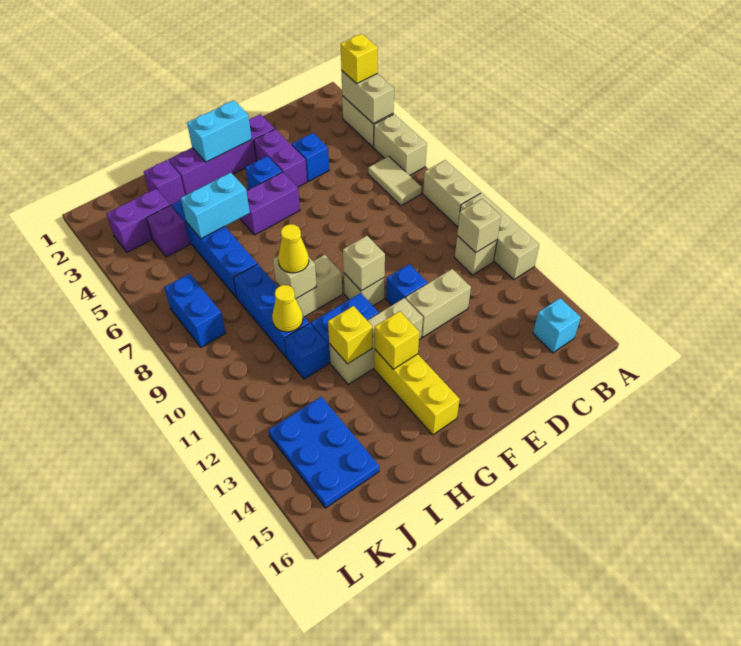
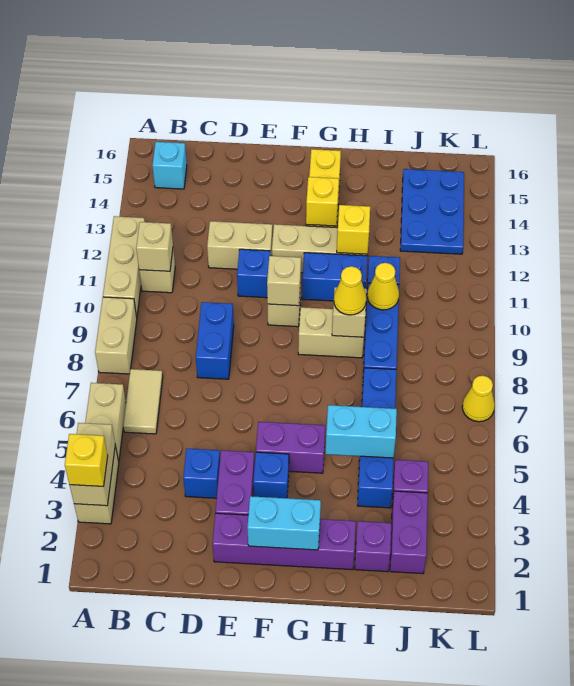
purple 1x2 brick [106,189,170,252] -> purple 1x2 brick turned to [390,491,428,574]
blue 1x2 brick [164,274,226,347] -> blue 1x2 brick moved to [196,302,234,379]
none -> yellow 1x1 cone [462,376,495,422]

